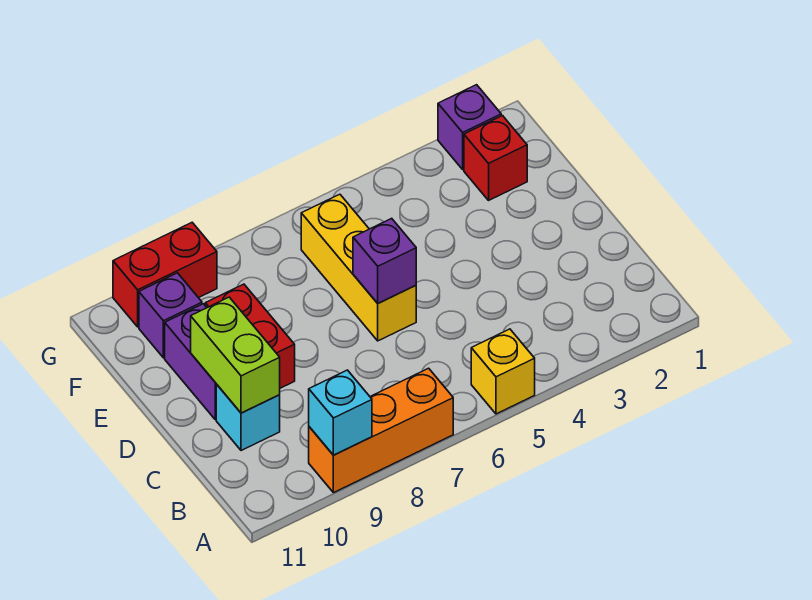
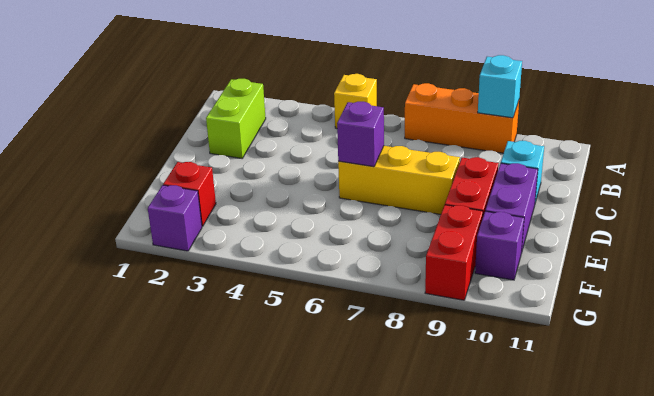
lime 1x2 brick [191,297,280,413] -> lime 1x2 brick moved to [206,79,266,158]
yellow 1x3 brick [301,194,416,341] -> yellow 1x3 brick turned to [338,146,460,214]
red 1x2 brick [113,223,217,327] -> red 1x2 brick turned to [425,205,483,300]

